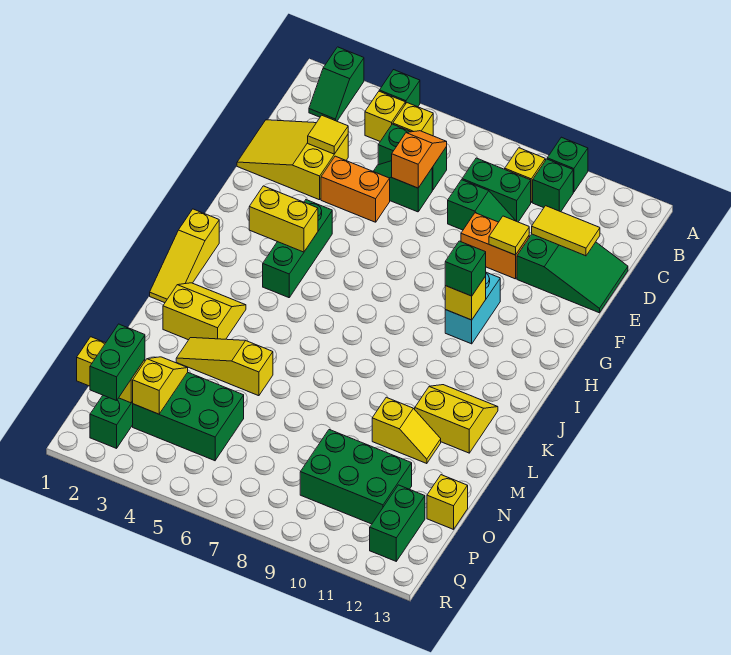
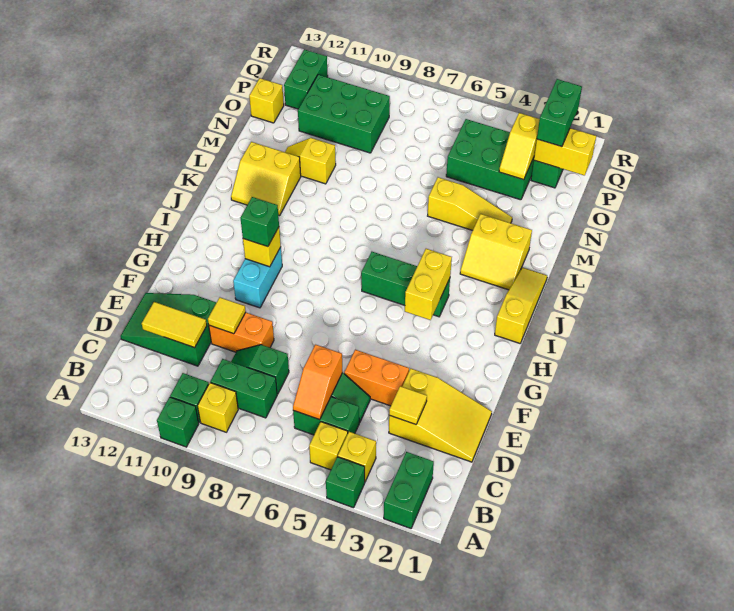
green 1x2 slope [309,47,364,121] -> green 1x2 brick [384,452,434,528]
green 1x3 brick [263,200,332,298] -> green 1x3 brick turned to [361,251,450,317]
yellow 1x2 brick [249,186,318,252] -> yellow 1x2 brick turned to [405,249,452,320]

